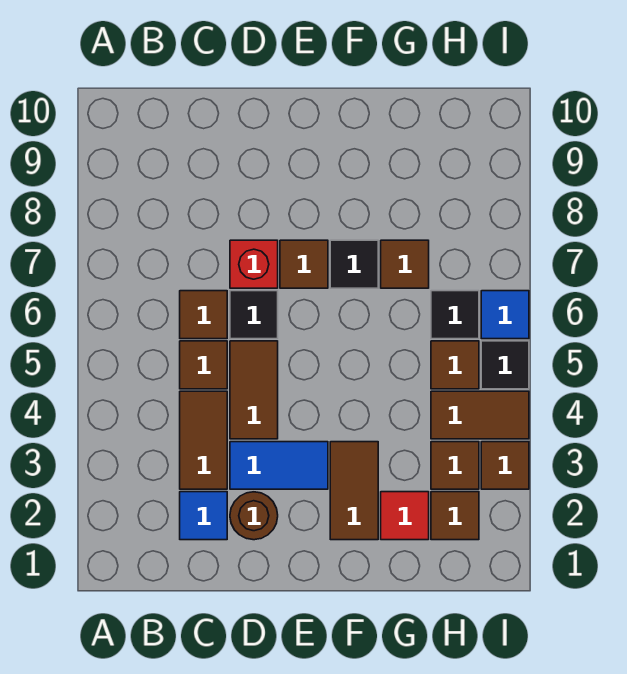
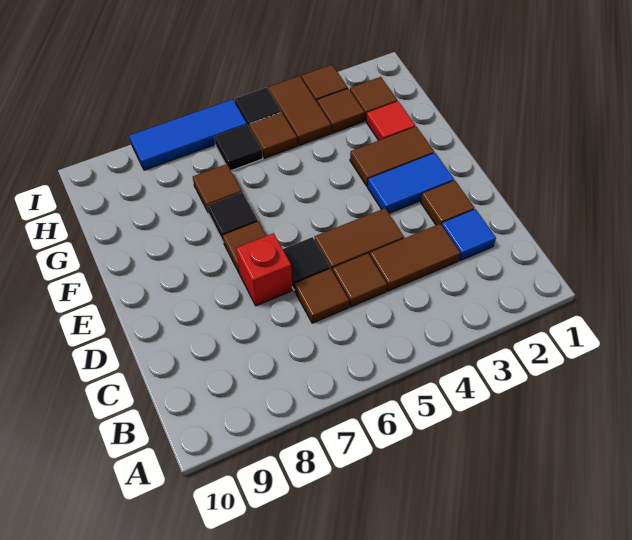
brown 1x1 round brick [230,492,278,540] -> brown 1x1 tile [421,180,474,225]
blue 1x2 tile [230,442,328,489] -> blue 1x2 tile turned to [368,153,454,213]
blue 1x1 tile [481,291,529,339] -> blue 1x3 tile [129,99,247,170]

